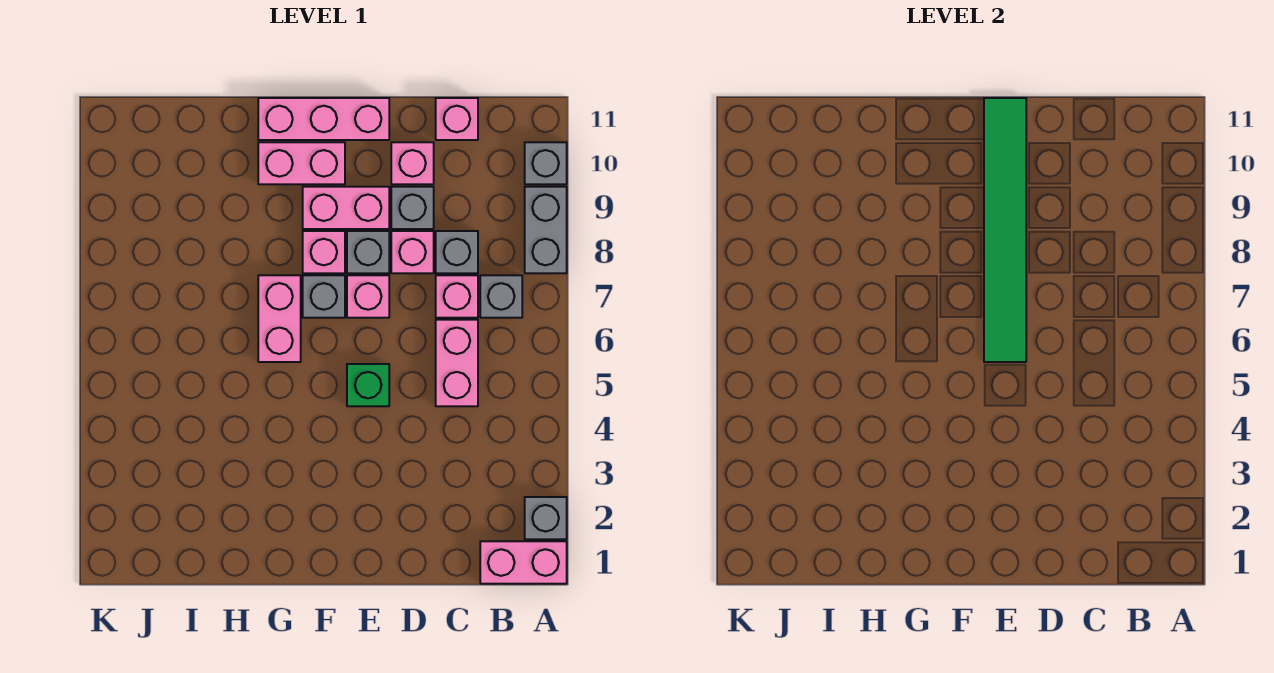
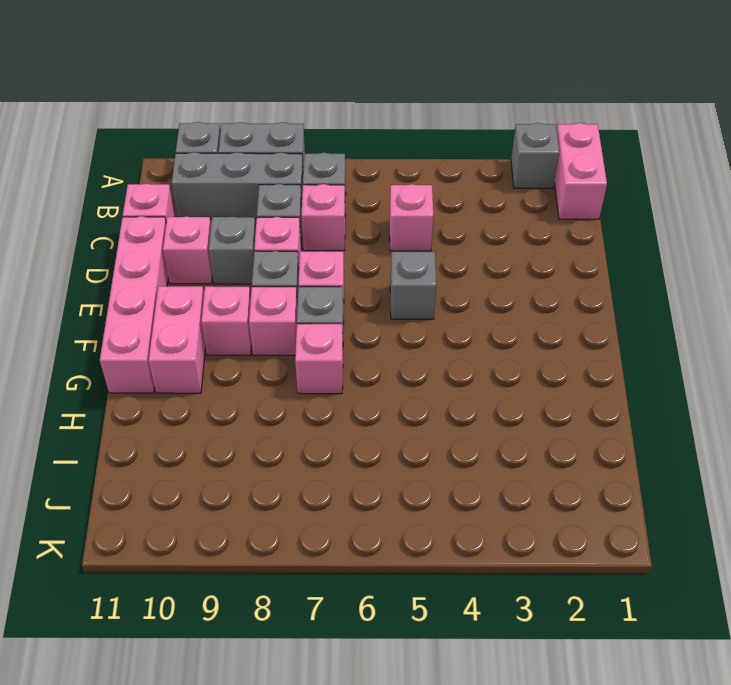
none -> grey 1x3 brick [172,152,303,218]
pink 1x2 brick [436,320,478,406] -> pink 1x1 brick [390,184,433,251]
green 1x1 brick [347,364,389,406] -> grey 1x1 brick [390,251,436,319]
green 1x6 tile [984,98,1026,362] -> none
pink 1x2 brick [303,187,389,229] -> pink 1x1 brick [201,286,252,355]
pink 1x3 brick [258,98,389,140] -> pink 1x4 brick [100,216,168,393]
pink 1x2 brick [258,275,301,362] -> pink 1x1 brick [295,324,343,394]

